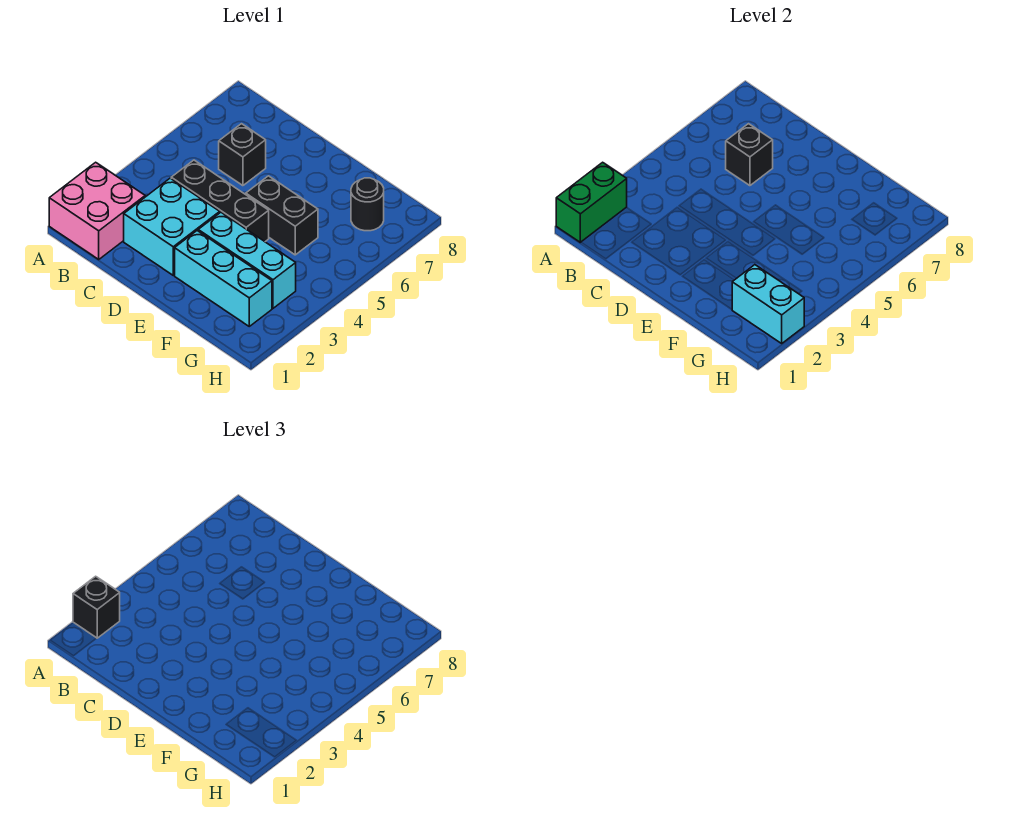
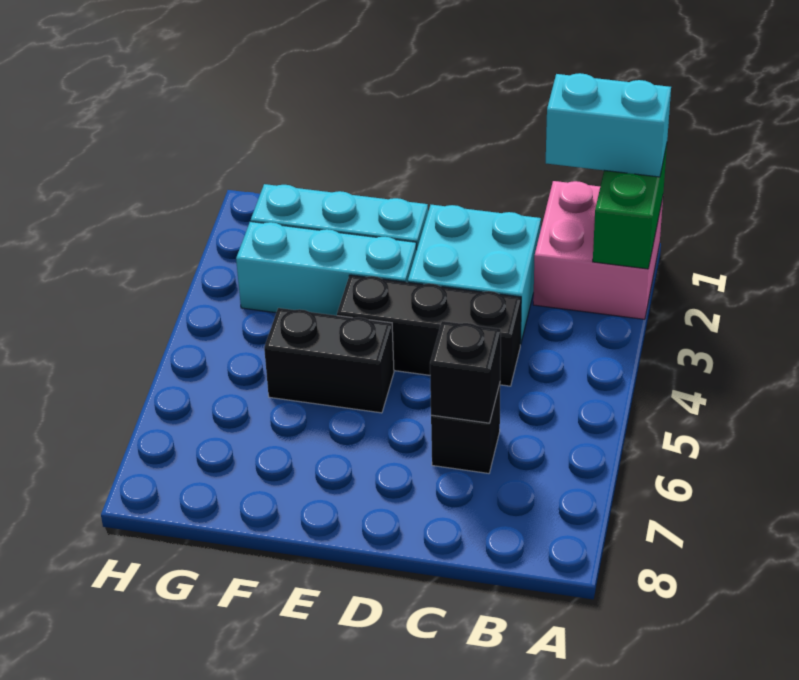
black 1x1 brick [73,576,120,638] -> none
cyan 1x2 brick [732,265,804,343] -> cyan 1x2 brick moved to [546,73,671,177]
black 1x1 round brick [351,178,384,231] -> none

